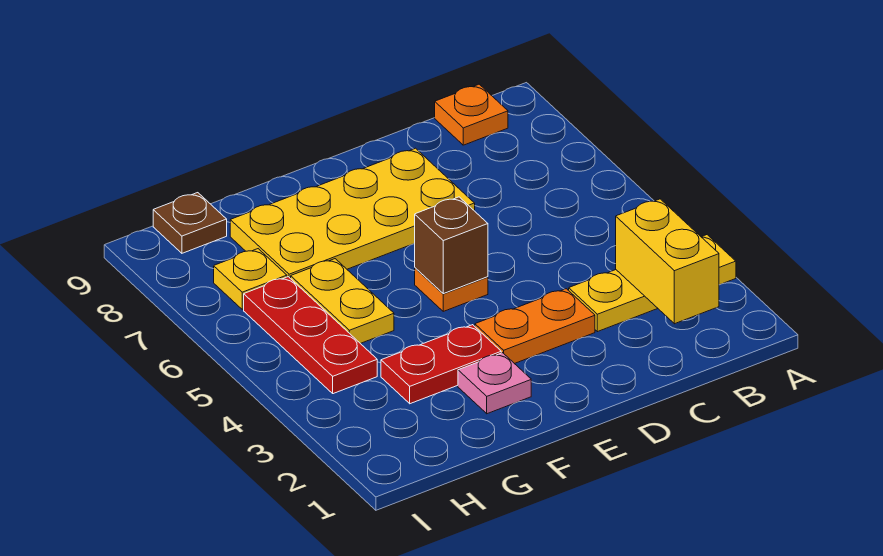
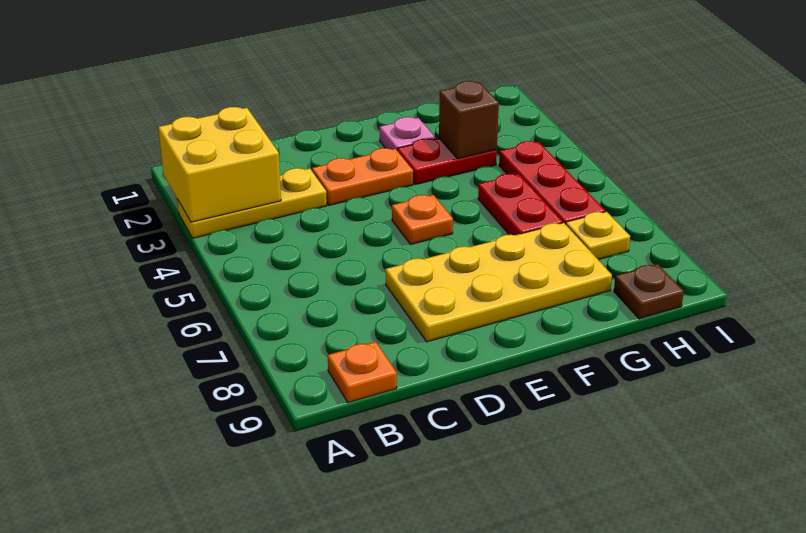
yellow 1x2 brick [616,199,719,324] -> yellow 2x2 brick [158,107,281,222]
brown 1x1 brick [414,197,488,294] -> brown 1x1 brick moved to [439,81,499,159]
yellow 1x2 plate [291,259,394,344] -> red 1x2 plate [478,174,563,235]

